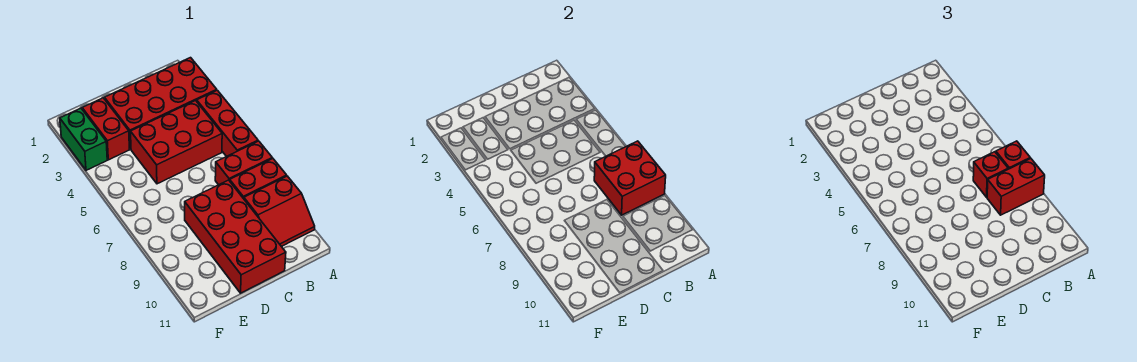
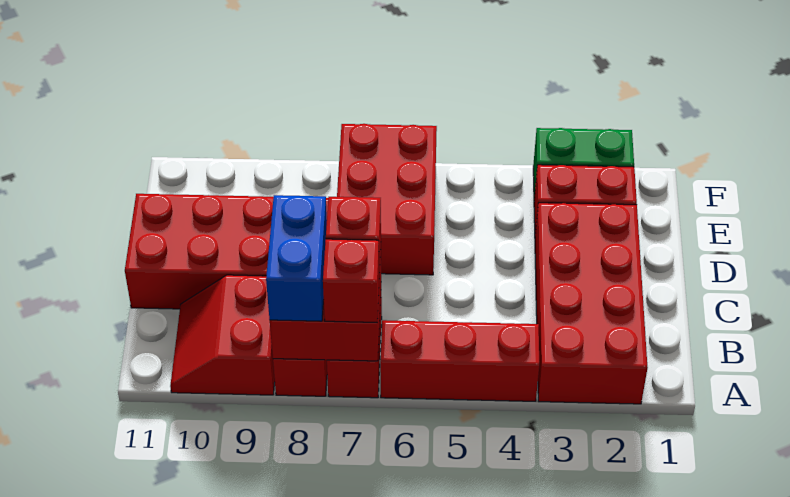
red 1x2 brick [987,158,1045,215] -> blue 1x2 brick [266,195,327,321]
red 2x3 brick [131,101,222,184] -> red 2x3 brick moved to [337,124,437,275]

